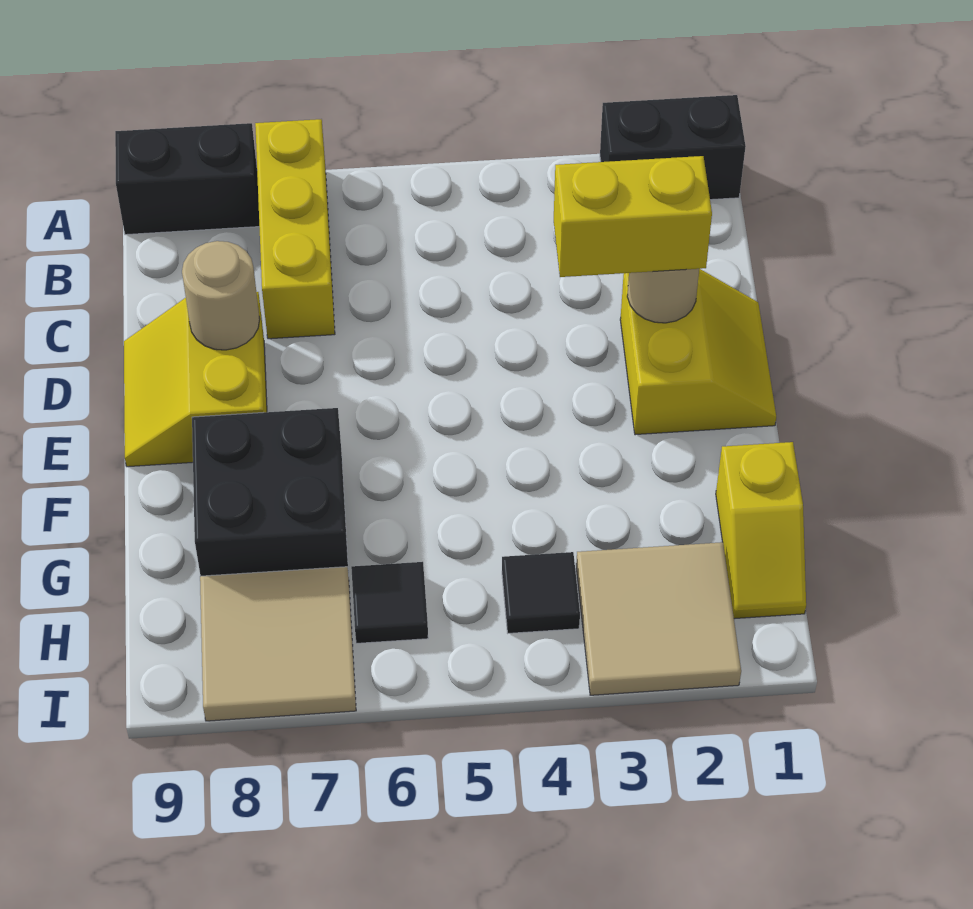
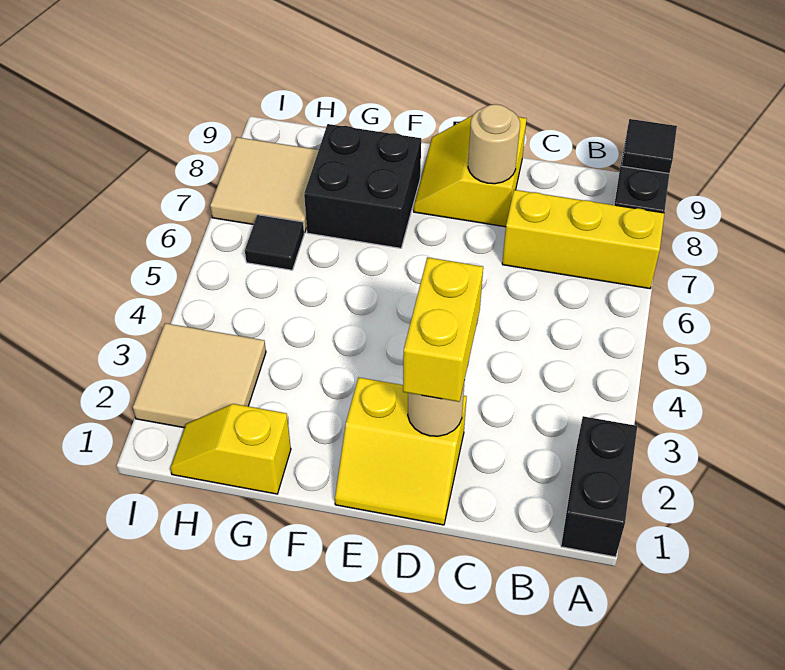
yellow 2x2 slope [124,292,267,467] -> yellow 2x2 slope turned to [414,115,527,227]
black 1x1 tile [502,552,580,633] -> black 1x1 tile moved to [622,119,677,173]

